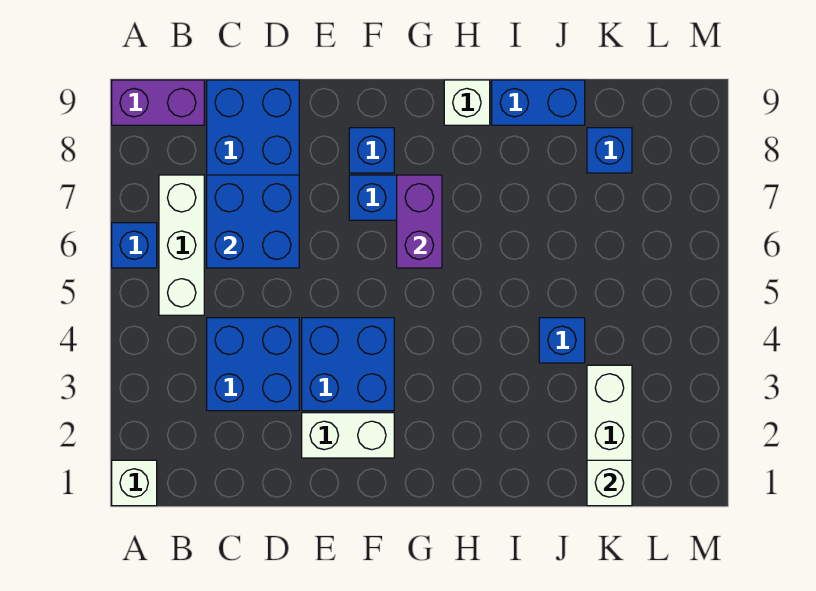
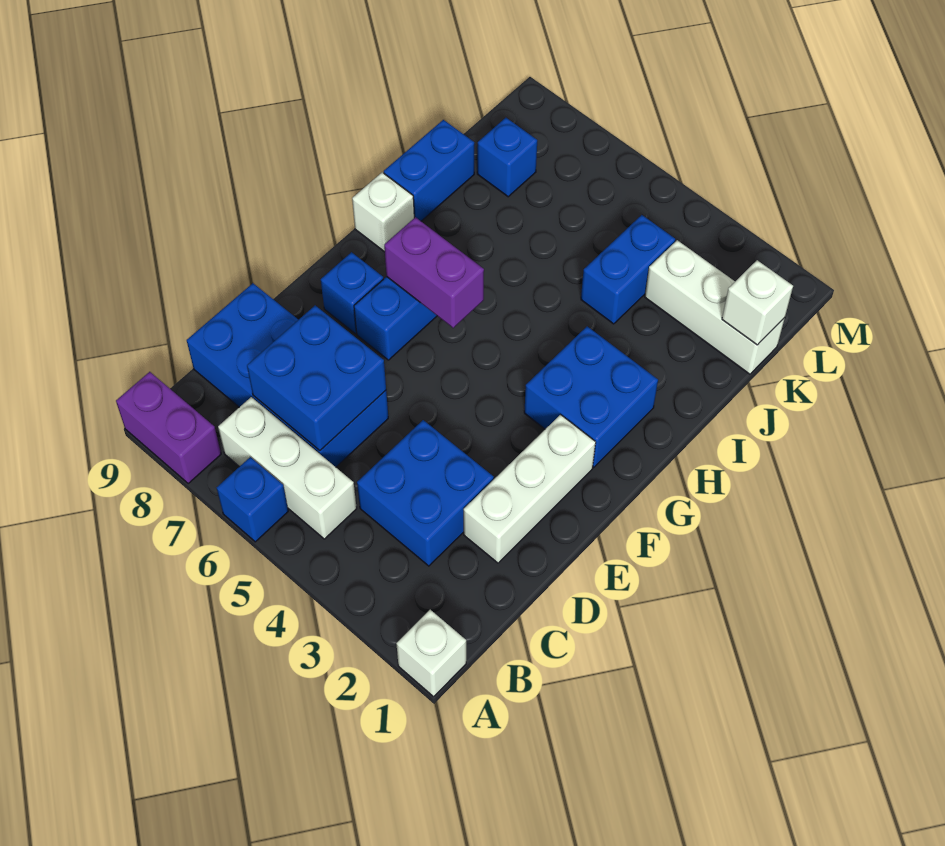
purple 1x2 brick [112,80,204,125] -> purple 1x2 brick turned to [116,372,221,484]
white 1x2 brick [302,413,394,458] -> white 1x3 brick [464,415,596,563]
blue 2x2 brick [302,318,394,411] -> blue 2x2 brick moved to [524,326,658,467]
blue 1x1 brick [539,318,585,363] -> blue 1x2 brick [581,215,675,324]

